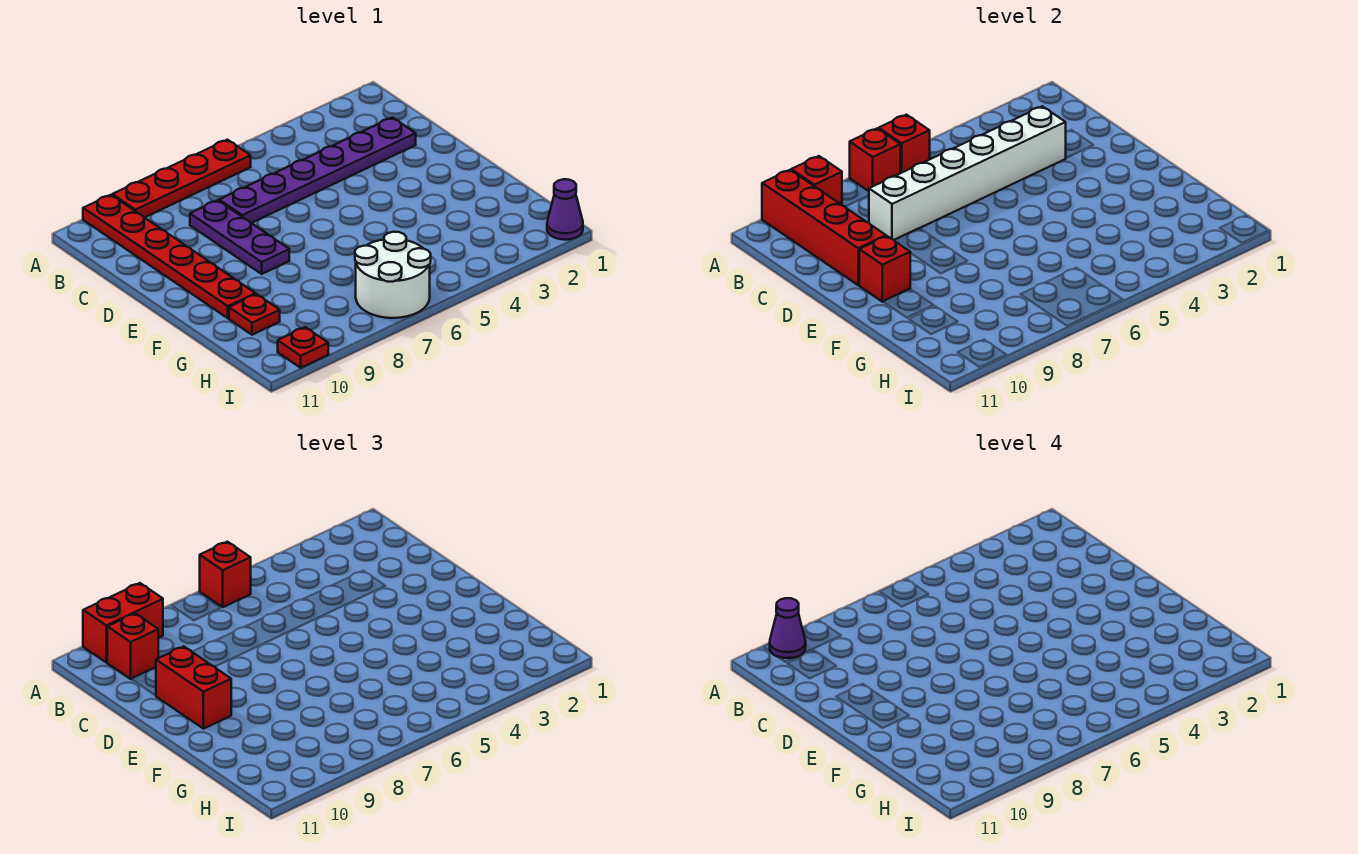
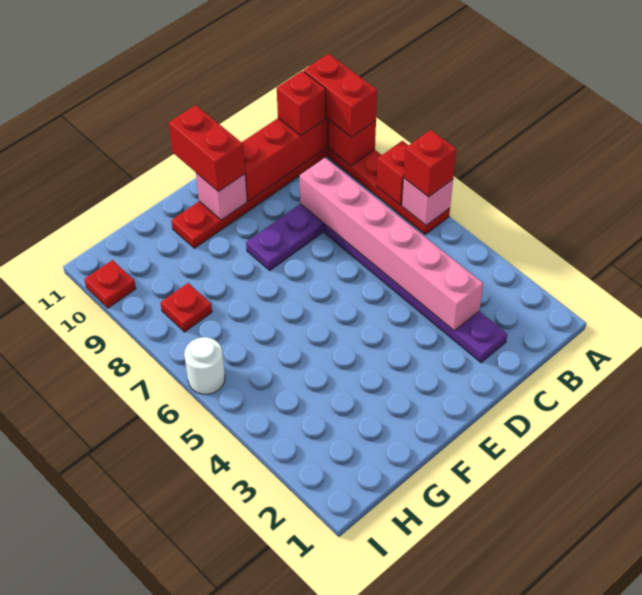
red 1x1 brick [879,115,930,173] -> pink 1x1 brick [402,178,453,225]
purple 1x1 cone [770,598,806,658] -> none
white 1x6 brick [869,106,1066,240] -> pink 1x6 brick [300,158,483,331]
red 1x2 brick [156,646,231,729] -> red 1x2 brick turned to [169,105,245,192]
red 1x1 brick [859,236,910,302] -> pink 1x1 brick [196,173,247,220]
red 1x1 plate [229,294,280,335] -> red 1x1 plate moved to [161,283,212,332]
white 2x2 round brick [355,232,431,318] -> white 1x1 round brick [184,337,225,394]
purple 1x1 cone [547,179,583,240] -> none

